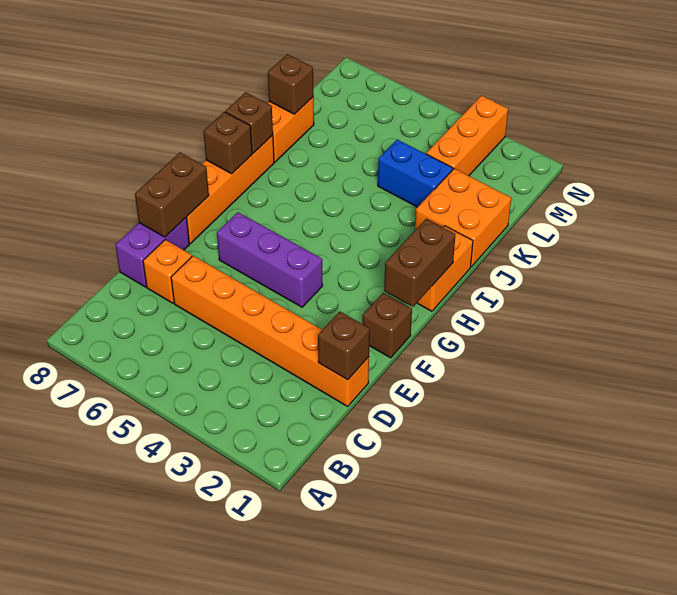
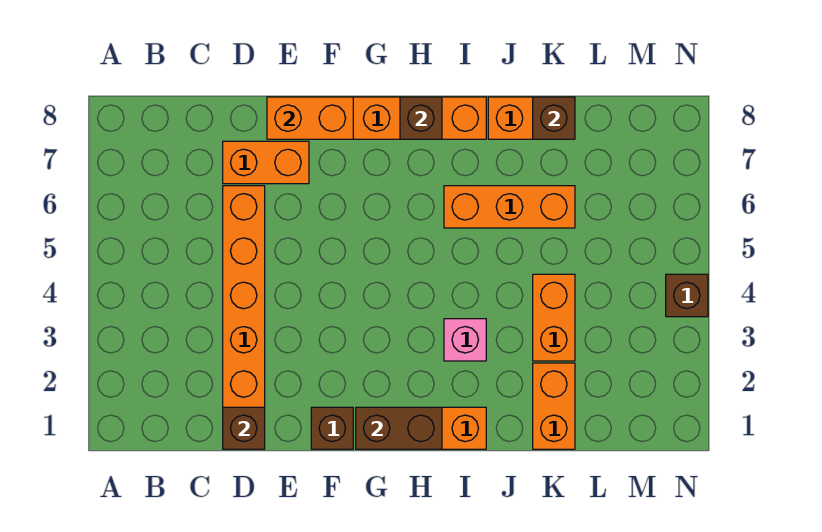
orange 1x1 brick [143,240,192,303] -> orange 1x2 brick [223,141,309,184]
purple 1x2 brick [116,217,190,287] -> none
brown 1x2 brick [135,153,209,237] -> orange 1x2 brick [267,97,353,139]
purple 1x3 brick [217,212,323,307] -> none
none -> pink 1x1 brick [444,319,486,361]
brown 1x1 brick [225,92,273,153] -> brown 1x1 brick moved to [666,274,708,317]
orange 2x2 brick [415,169,511,267] -> orange 1x2 brick [533,363,575,449]
blue 1x2 brick [378,139,453,207] -> orange 1x2 brick [533,274,575,361]
orange 1x3 brick [426,96,508,176] -> orange 1x3 brick moved to [444,186,575,228]

